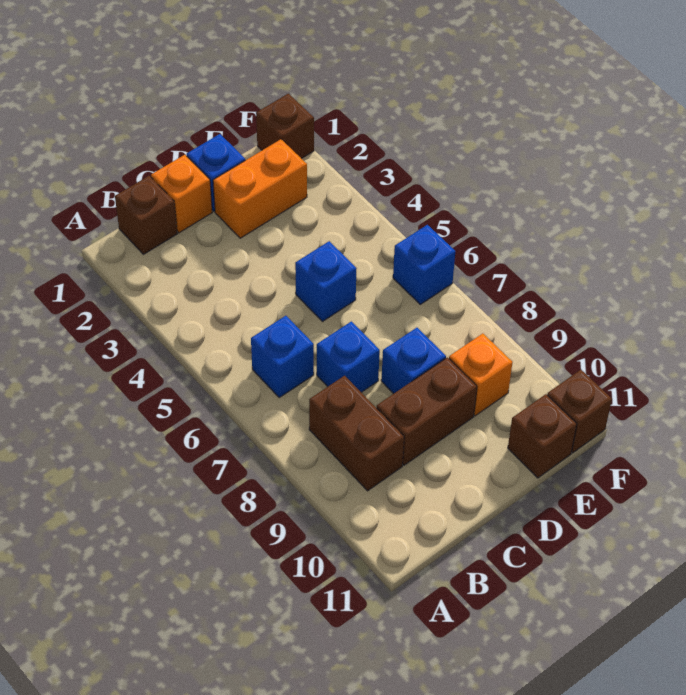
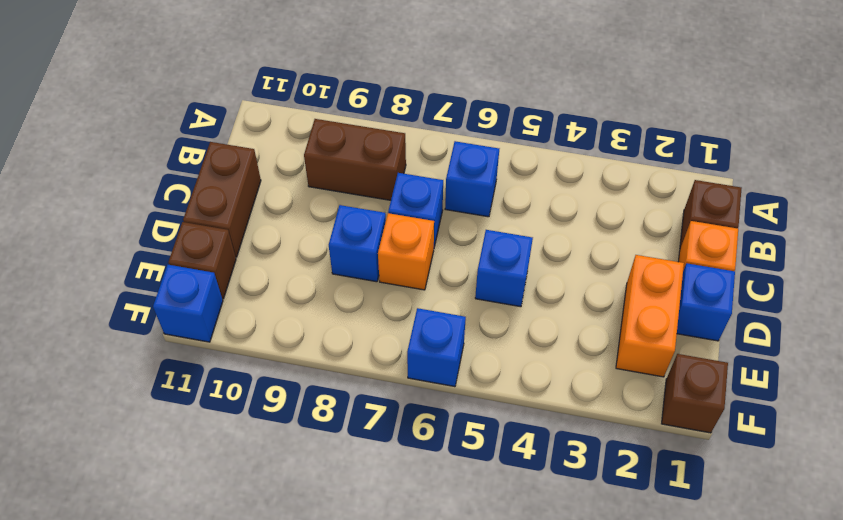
brown 1x2 brick [377,357,477,465] -> brown 1x2 brick moved to [183,142,261,257]
orange 1x1 brick [449,334,513,416] -> orange 1x1 brick moved to [378,213,434,290]
brown 1x1 brick [547,370,612,453] -> blue 1x1 brick [153,265,223,342]

